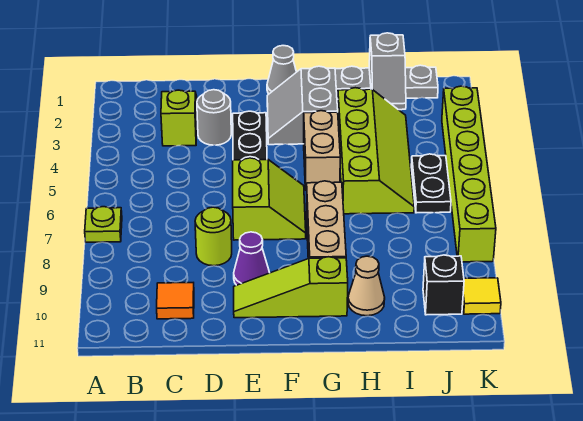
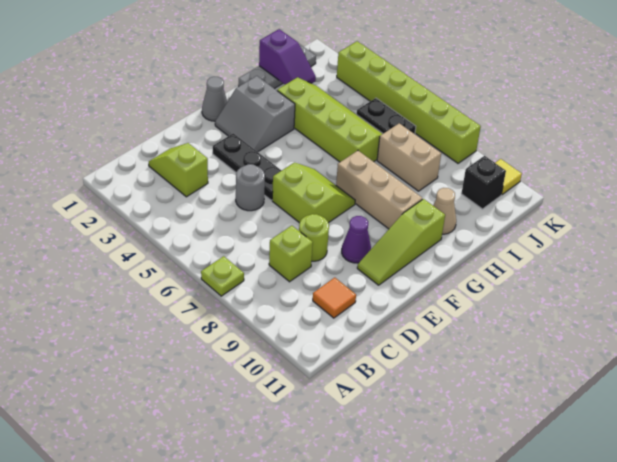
none -> lime 1x1 brick [269,226,313,282]
grey 1x1 round brick [197,90,231,145] -> grey 1x1 round brick moved to [236,164,265,211]
tan 1x2 brick [304,111,340,190] -> tan 1x2 brick moved to [377,123,441,191]
grey 1x2 slope [369,33,406,110] -> purple 1x2 slope [259,29,316,85]

